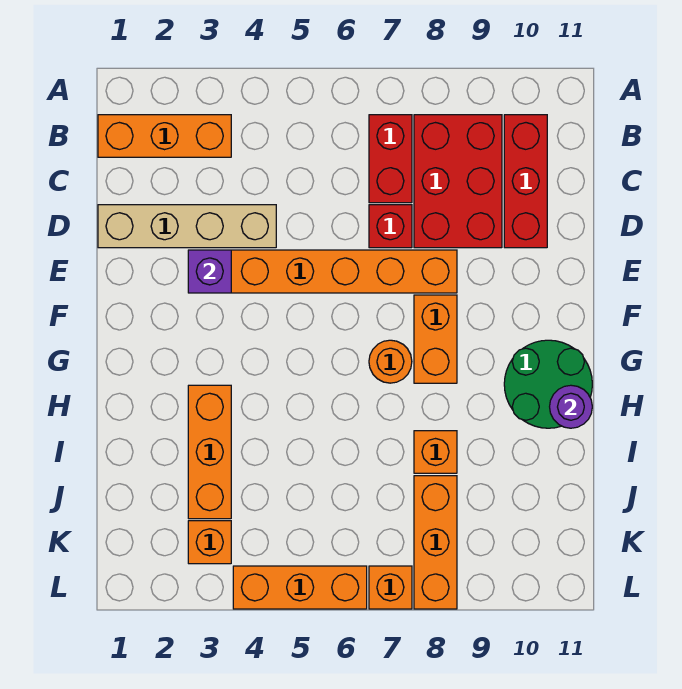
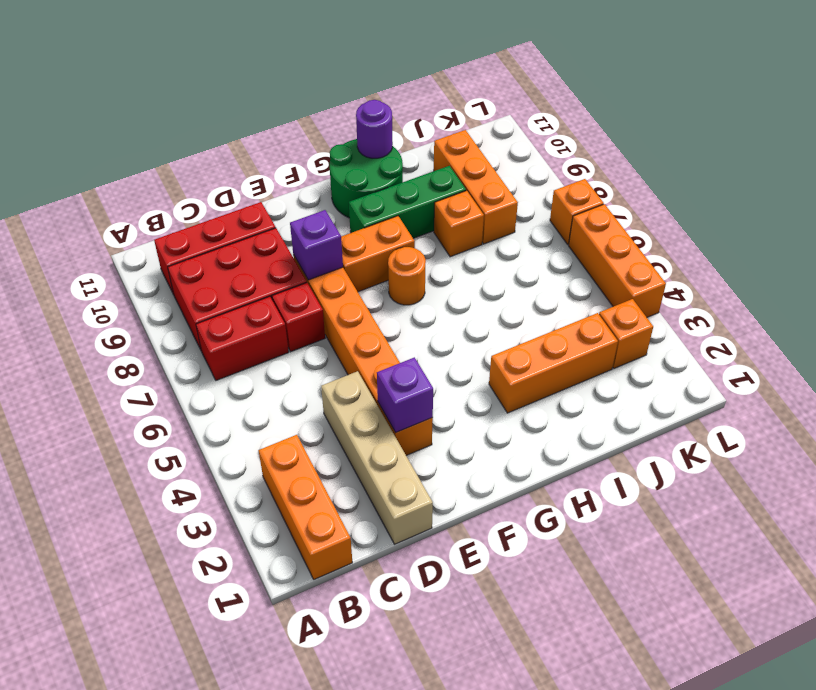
none -> purple 1x1 brick [290,210,343,280]
none -> green 1x3 brick [349,166,466,238]
orange 1x3 brick [414,476,457,609] -> orange 1x3 brick turned to [434,130,518,244]

